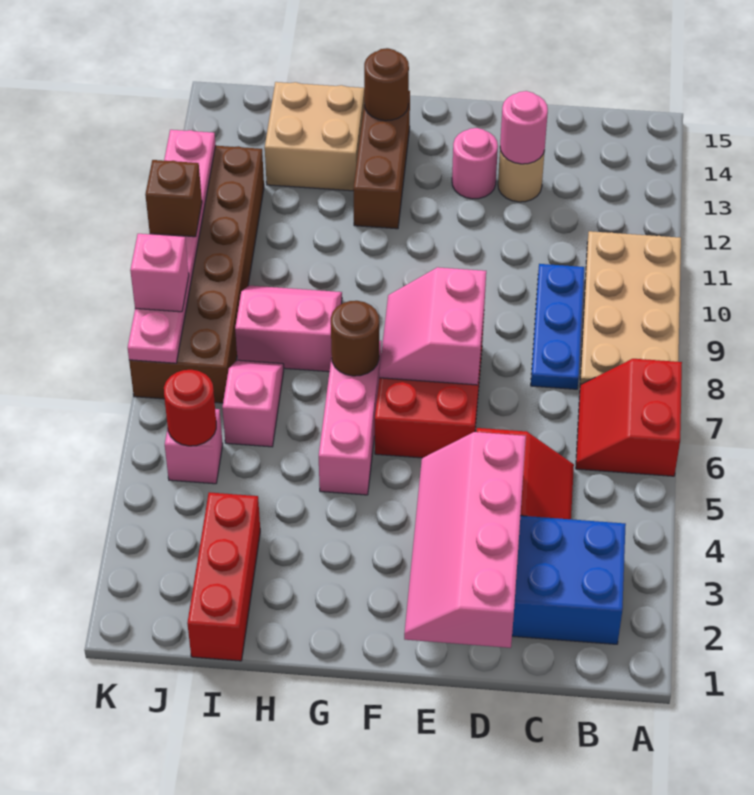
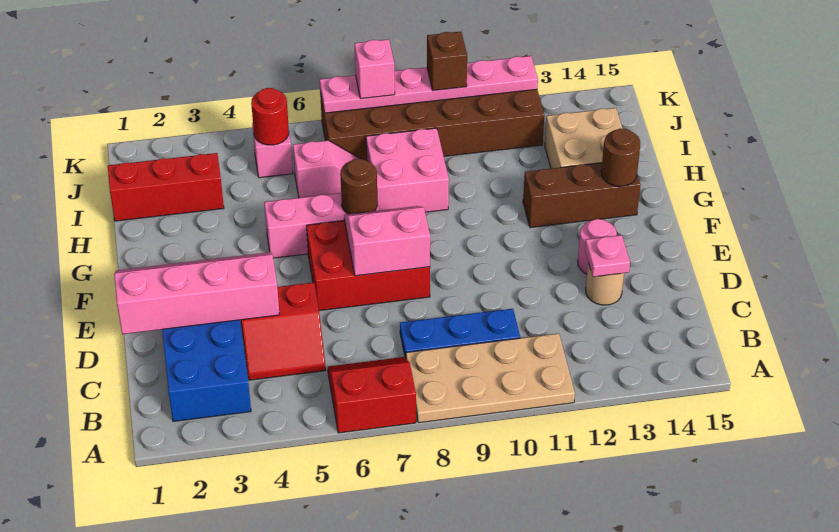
pink 1x1 round brick [500,91,548,164] -> pink 1x1 plate [585,235,630,277]
pink 2x2 slope [235,286,342,372] -> pink 2x2 brick [366,128,449,212]

